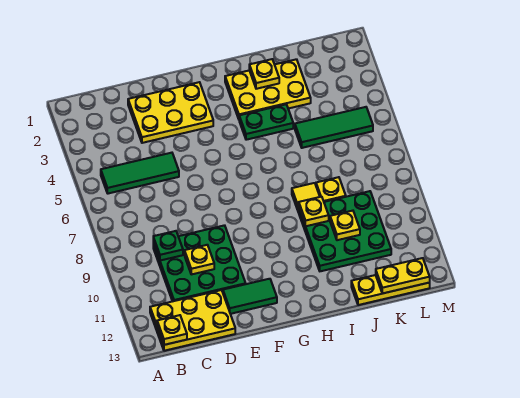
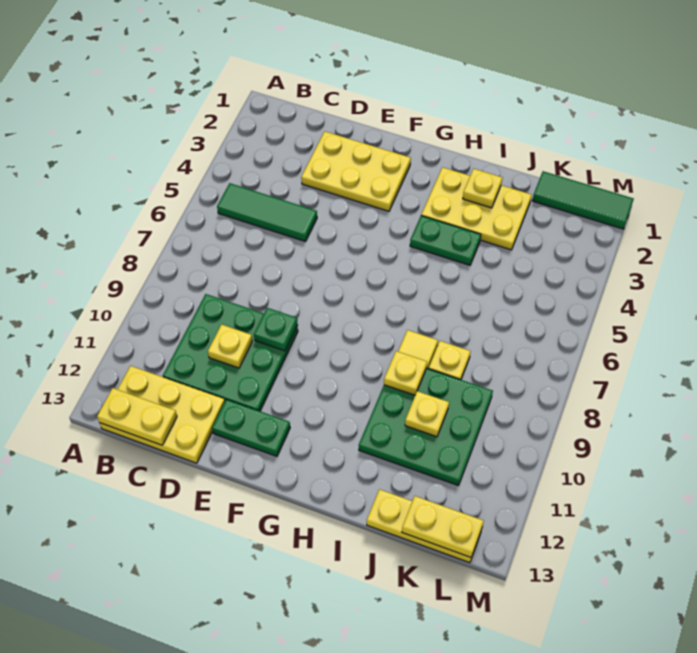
yellow 1x1 plate [157,315,187,345] -> yellow 1x2 plate [97,388,177,445]
green 1x1 plate [153,231,183,261] -> green 1x1 plate moved to [254,308,298,351]
green 1x2 tile [223,279,277,314] -> green 1x2 plate [212,400,290,456]
green 1x3 tile [295,107,373,148] -> green 1x3 tile moved to [532,171,634,229]

